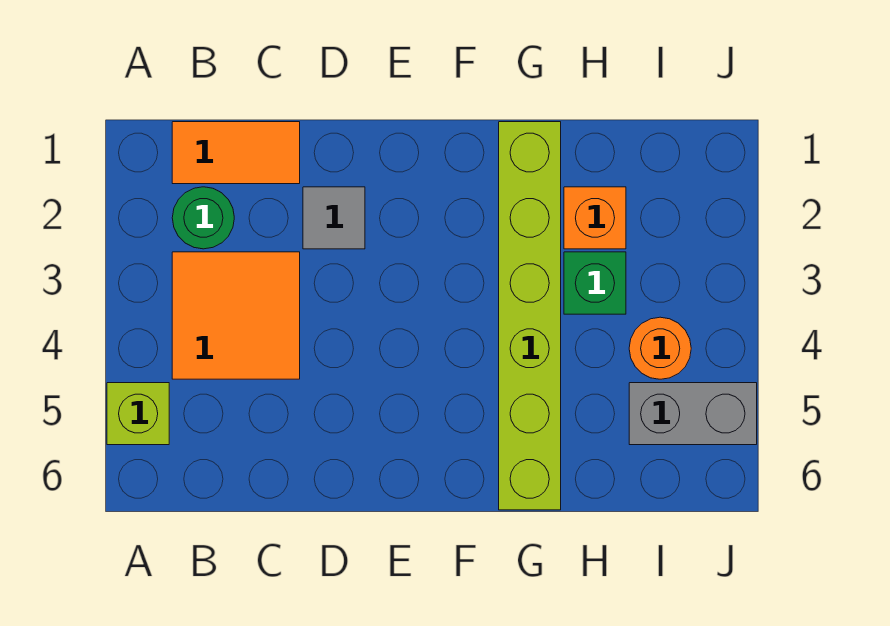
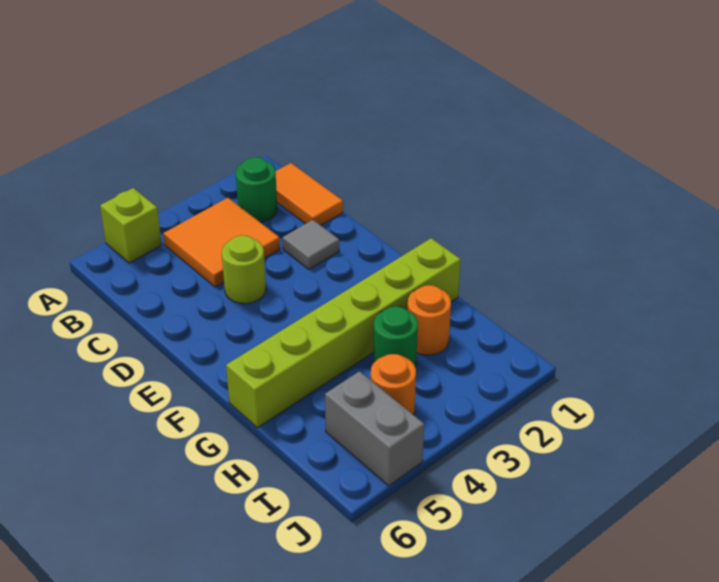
none -> lime 1x1 round brick [222,235,266,304]
orange 1x1 brick [564,187,626,249] -> orange 1x1 round brick [408,285,451,355]
green 1x1 brick [564,252,626,314] -> green 1x1 round brick [374,307,418,366]

